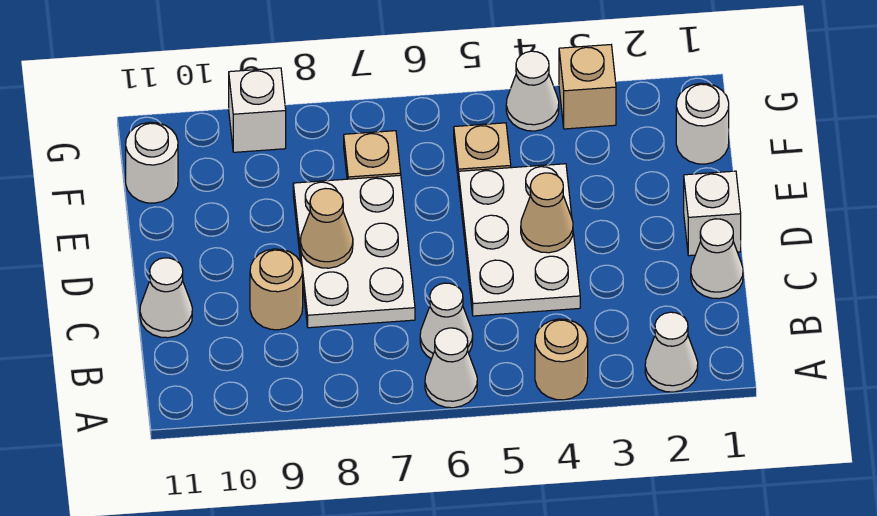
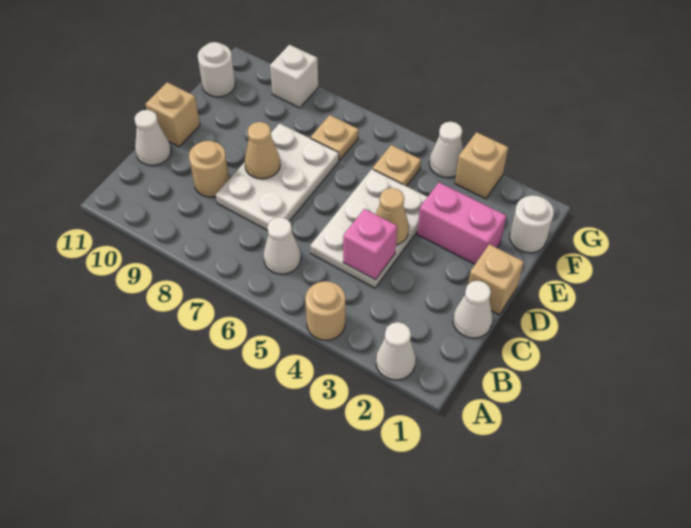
white 1x1 cone [425,328,477,408] -> none
none -> pink 1x1 brick [343,209,397,280]
white 1x1 brick [684,171,741,256] -> tan 1x1 brick [468,244,524,315]
none -> tan 1x1 brick [146,82,200,147]
none -> pink 1x2 brick [417,183,506,264]

